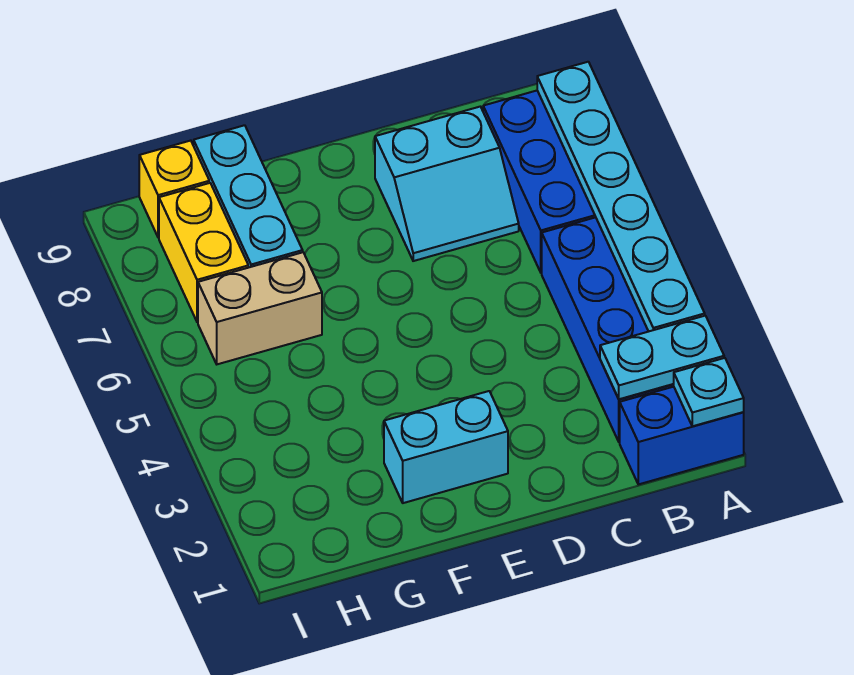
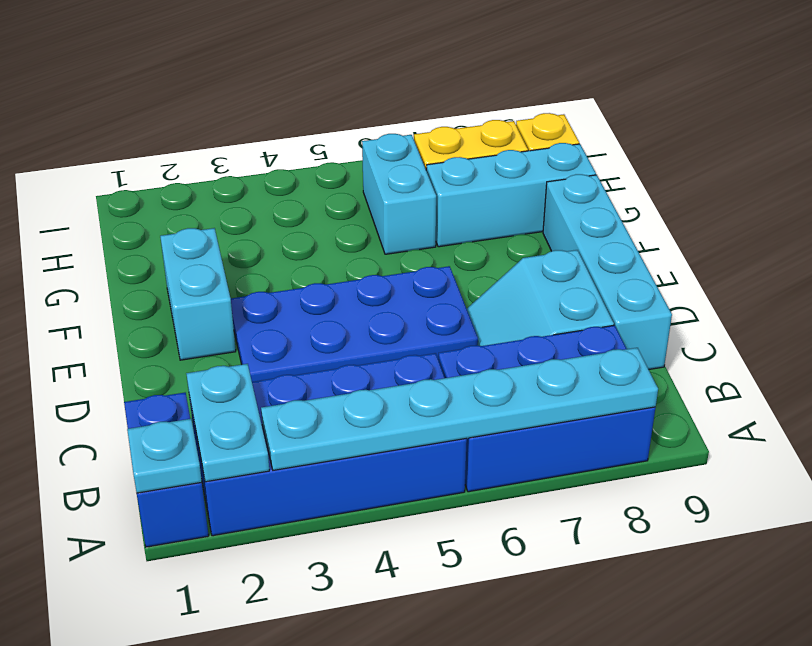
none -> cyan 1x4 brick [543,174,672,369]
none -> blue 2x4 plate [231,266,478,382]
tan 1x2 brick [198,252,322,364] -> cyan 1x2 brick [362,134,436,254]

